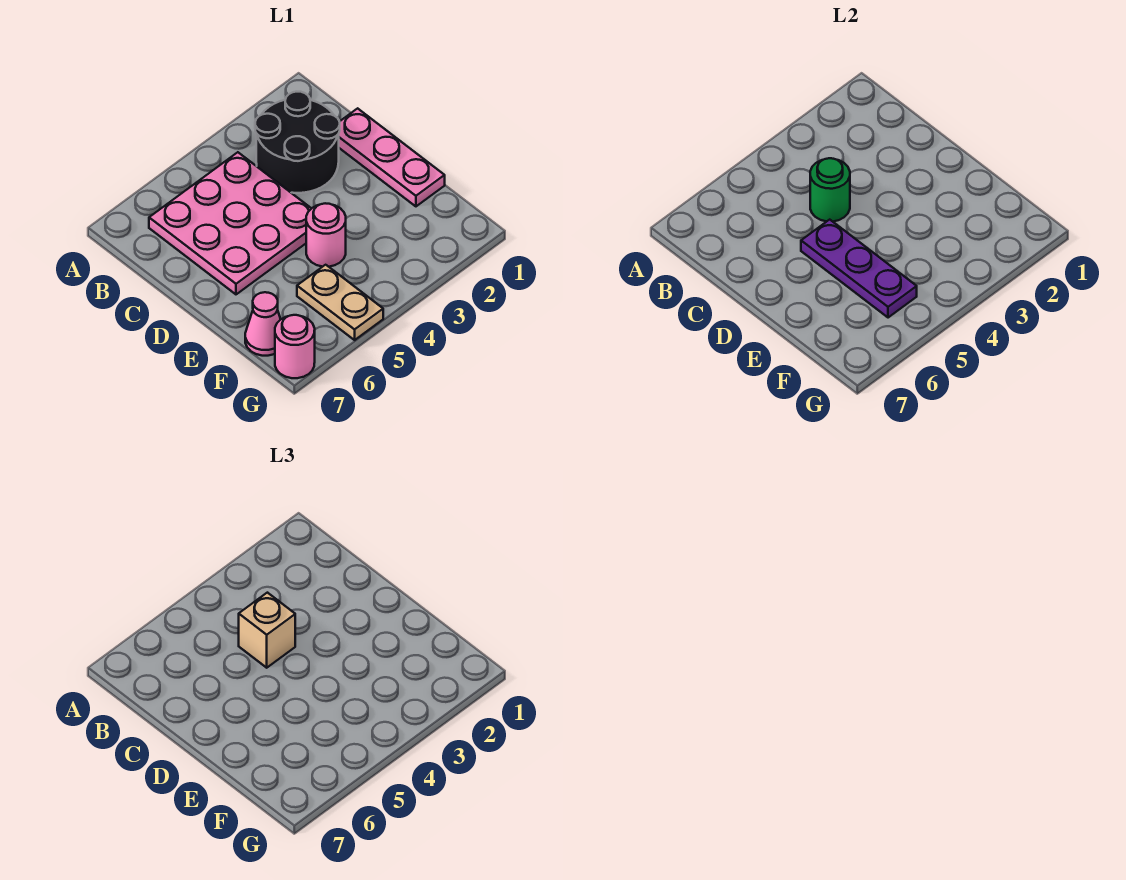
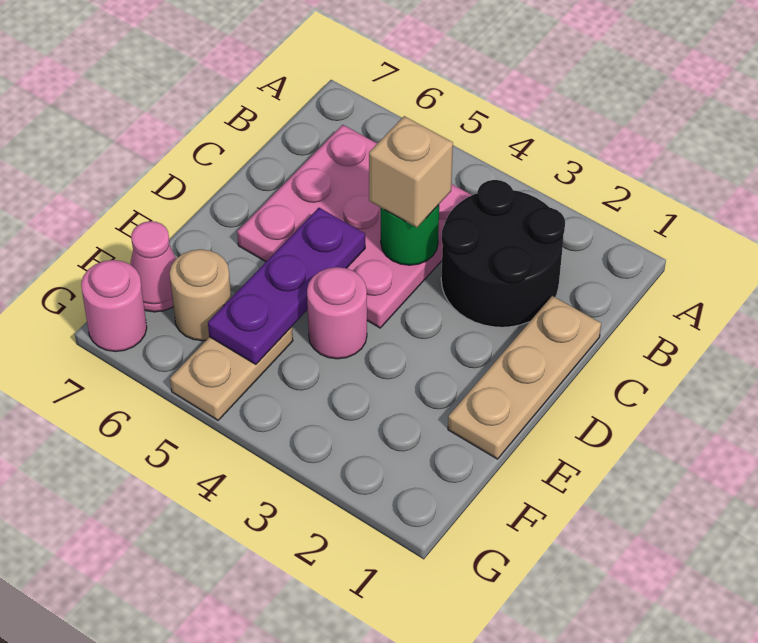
pink 1x3 plate [339,108,445,206] -> tan 1x3 plate [448,296,601,459]
none -> tan 1x1 round brick [170,249,231,341]

